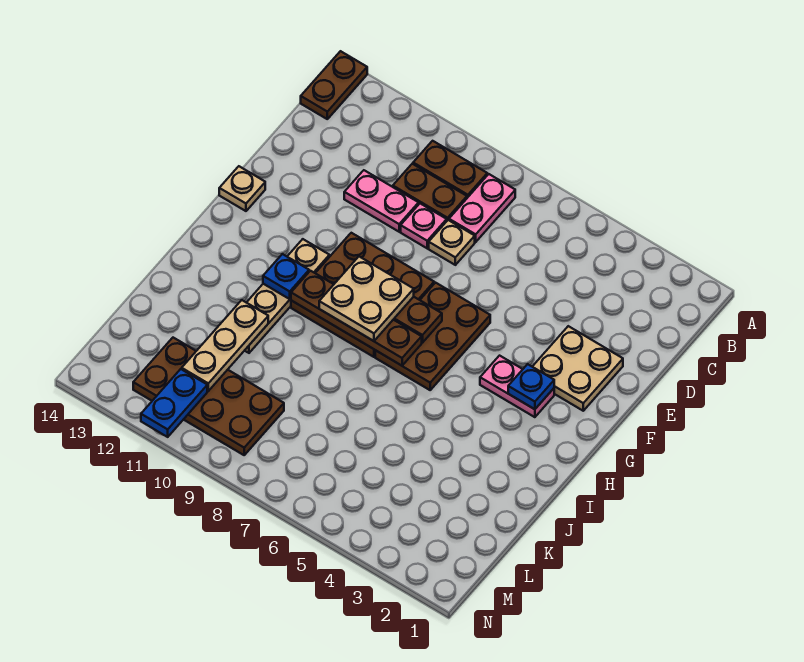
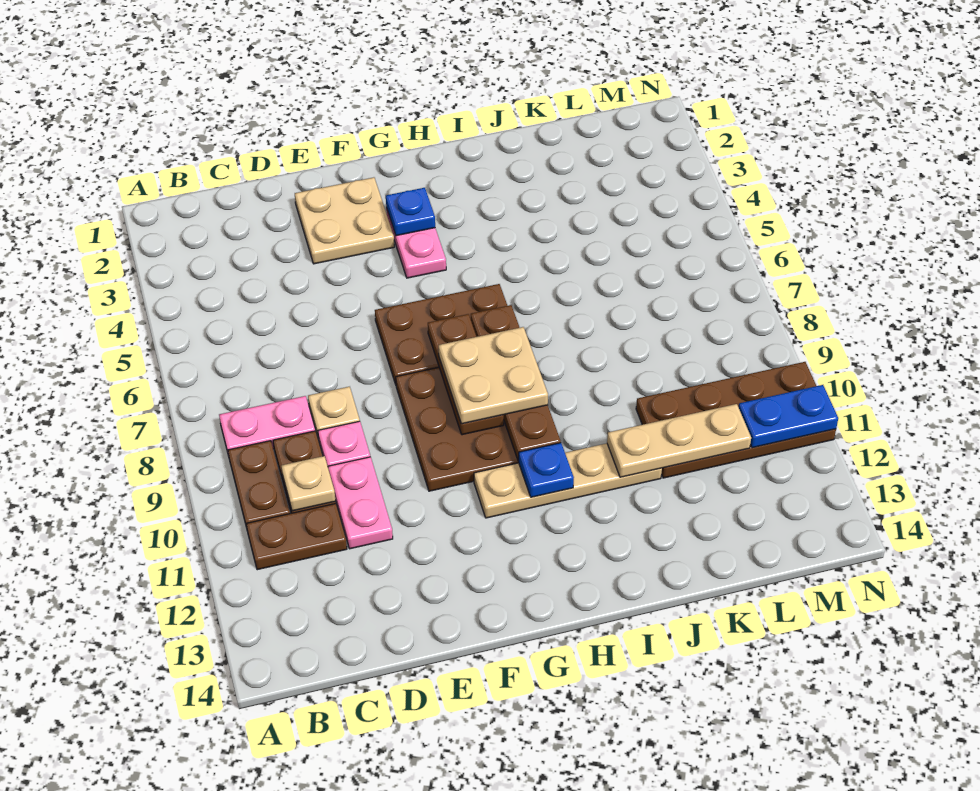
brown 1x2 plate [301,51,367,119] -> brown 1x2 plate moved to [246,504,347,570]
tan 1x1 plate [219,166,265,211] -> tan 1x1 plate moved to [281,456,336,511]
brown 2x4 plate [133,338,284,455] -> brown 2x4 plate turned to [636,362,836,478]

